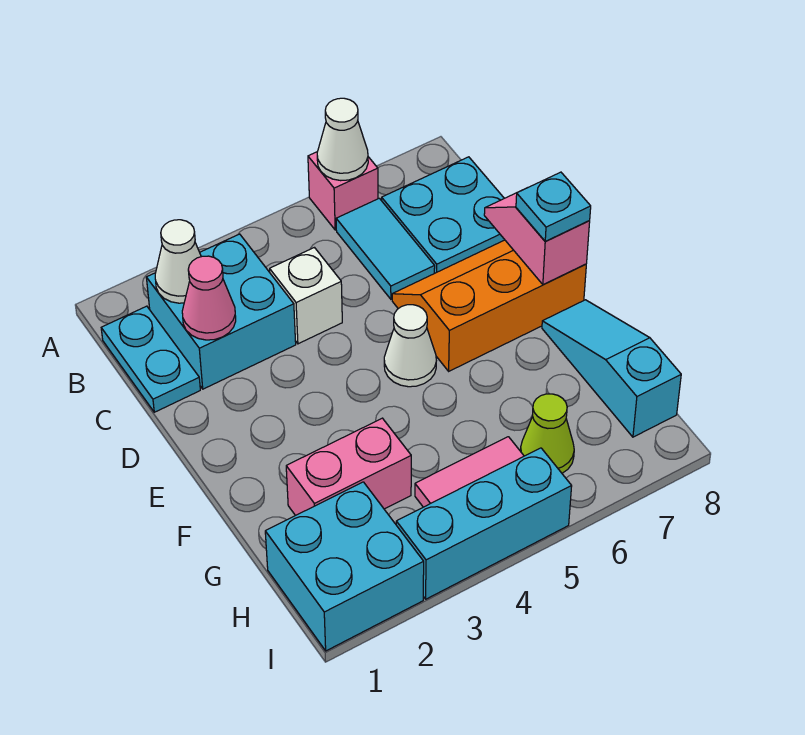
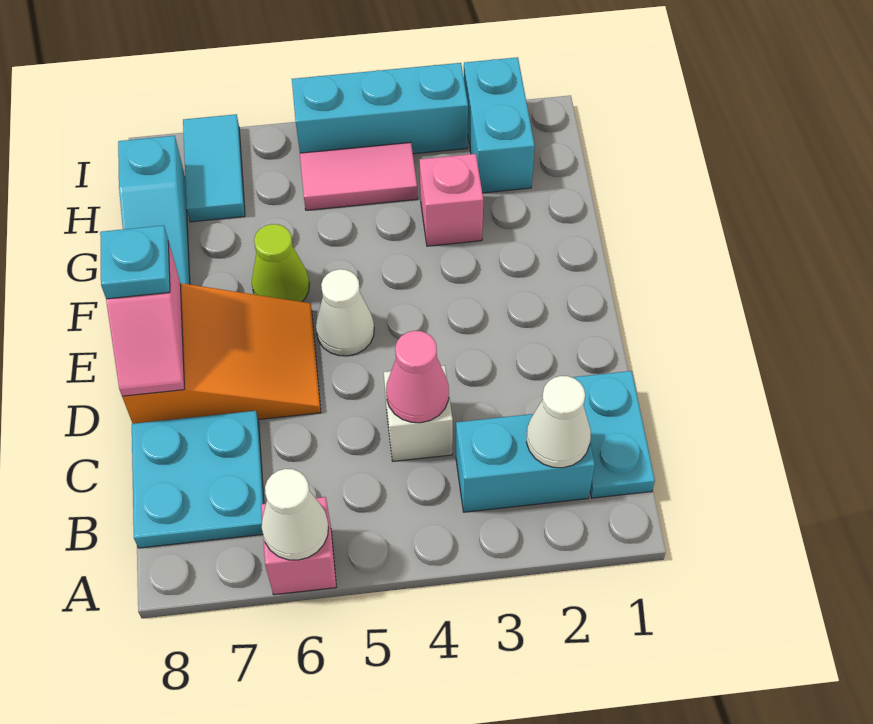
cyan 2x2 brick [146,234,296,389] -> cyan 1x2 brick [456,414,595,512]
cyan 1x2 tile [336,198,435,299] -> cyan 1x2 tile moved to [183,114,245,222]
pink 1x1 cone [182,256,236,340] -> pink 1x1 cone moved to [386,331,449,423]
orange 2x3 slope [392,240,586,371] -> orange 2x3 slope turned to [122,283,321,424]
pink 1x2 brick [286,418,411,516] -> pink 1x1 brick [419,154,483,246]
cyan 2x2 brick [265,482,424,651] -> cyan 1x2 brick [464,57,535,193]
lime 1x1 cone [521,394,574,473] -> lime 1x1 cone moved to [252,224,309,302]

